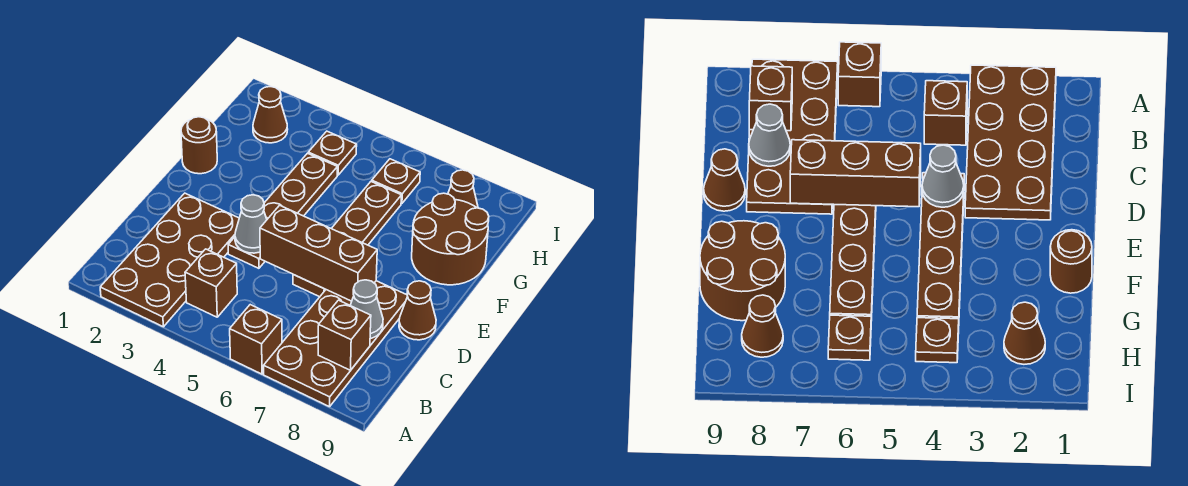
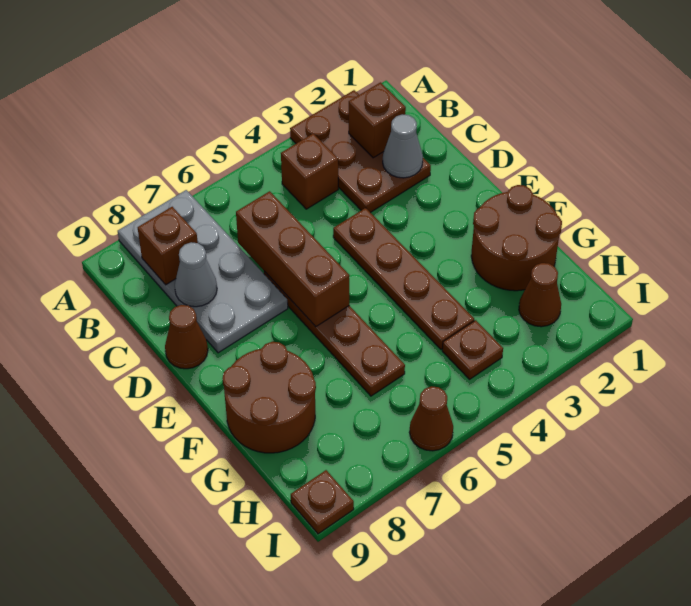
brown 2x4 plate [100,193,239,327] -> brown 2x3 plate [290,90,431,213]
brown 1x1 brick [230,305,282,374] -> brown 1x1 brick moved to [349,82,406,158]
brown 2x4 plate [264,281,408,407] -> grey 2x4 plate [118,190,288,353]
grey 1x1 cone [235,195,267,253] -> grey 1x1 cone moved to [383,114,423,178]
brown 1x3 brick [260,205,377,301] -> brown 1x3 brick turned to [236,191,350,327]
brown 1x1 round brick [181,117,217,174] -> brown 2x2 round brick [471,185,562,291]
brown 1x1 plate [372,159,420,204] -> brown 1x1 plate moved to [291,470,354,534]
brown 1x1 cone [448,170,478,208] -> brown 1x1 cone moved to [409,386,453,451]

